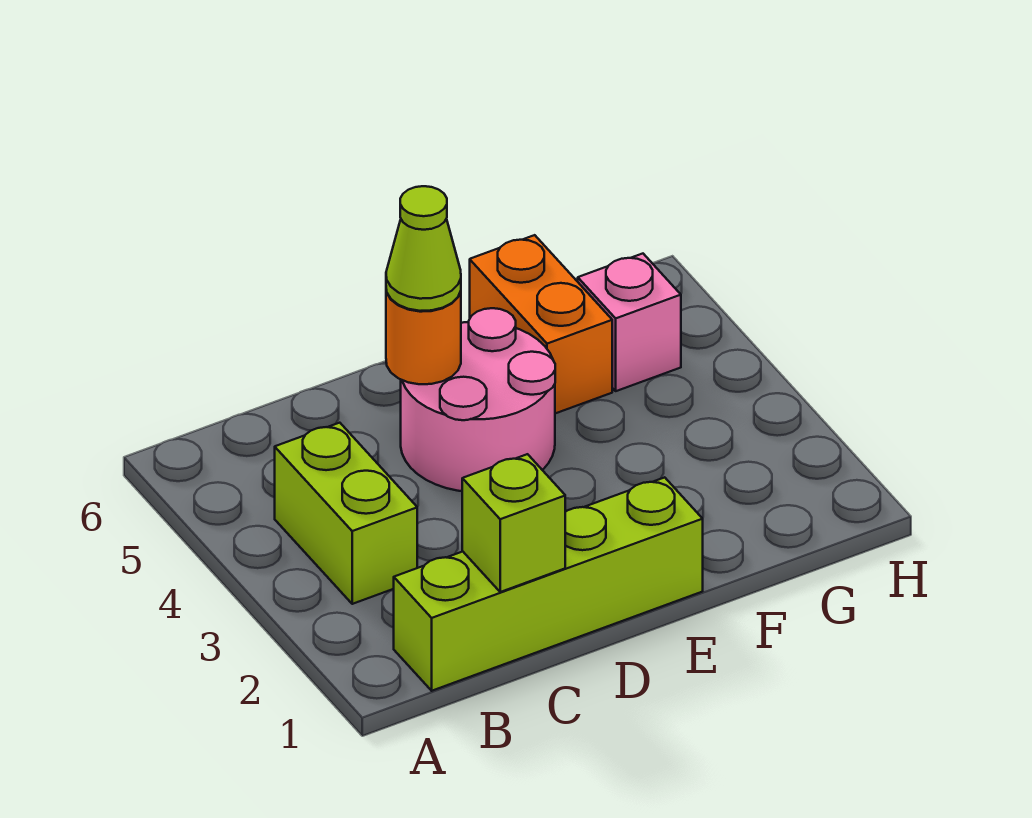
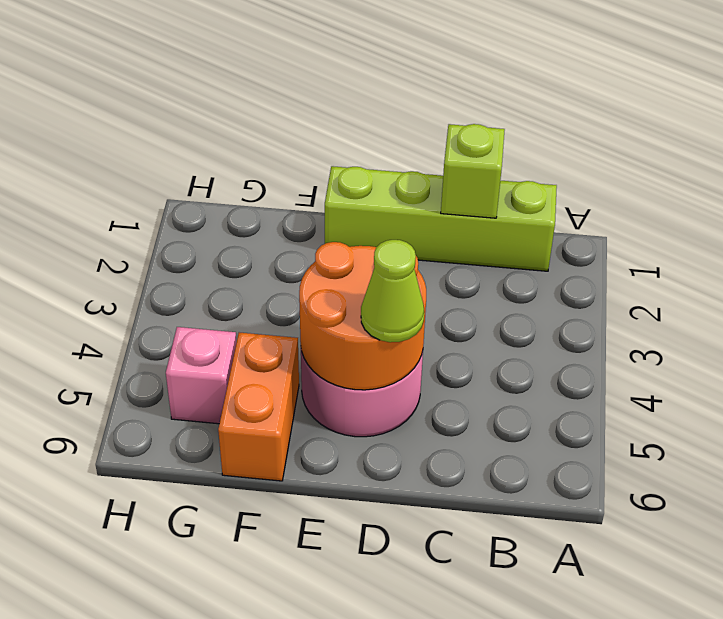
lime 1x2 brick [275,423,417,604] -> none
orange 1x1 round brick [386,290,461,384] -> orange 2x2 round brick [299,242,426,390]

